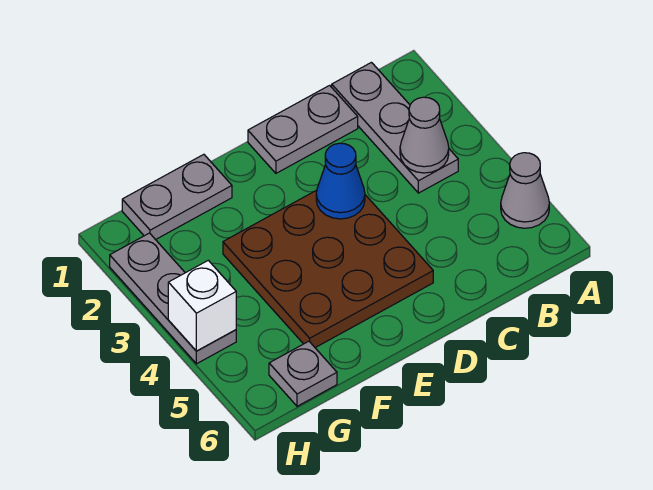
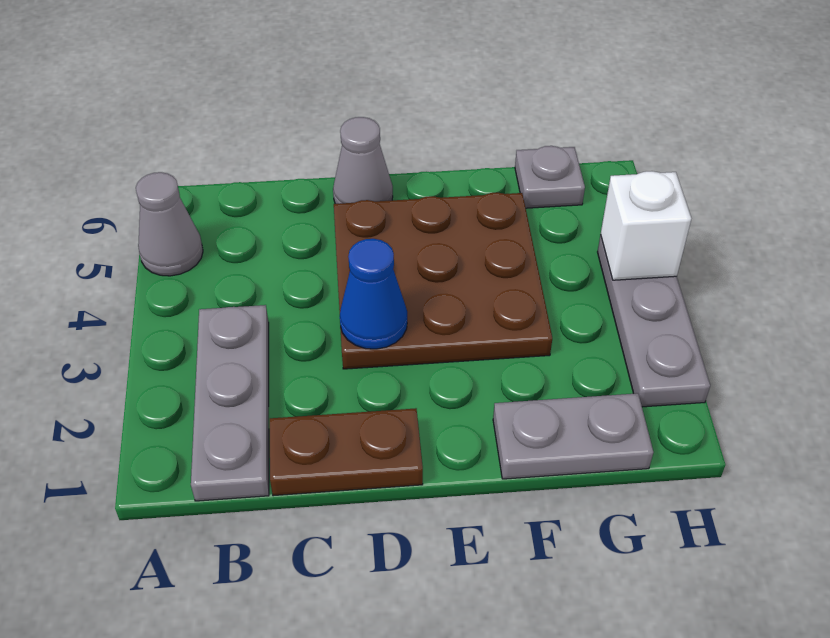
grey 1x1 cone [400,97,449,173] -> grey 1x1 cone moved to [333,117,393,204]
grey 1x2 plate [248,85,358,173] -> brown 1x2 plate [270,408,423,496]

